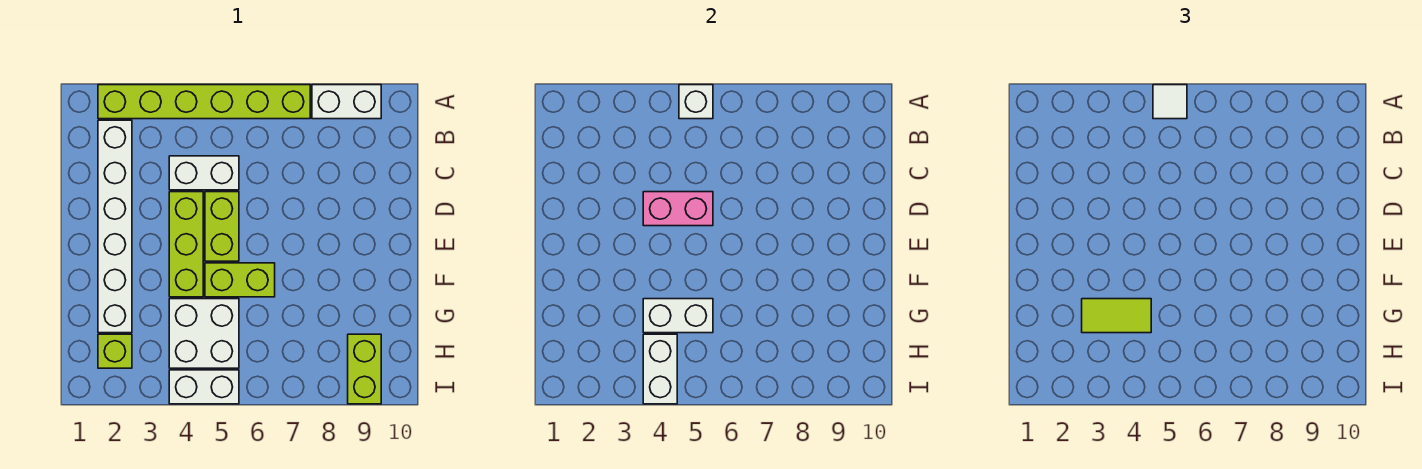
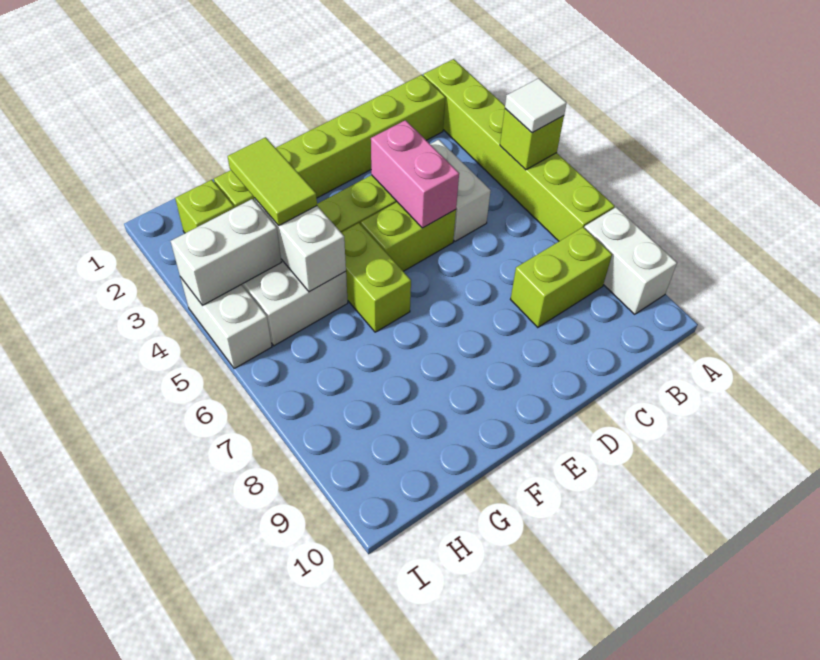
white 1x1 brick [679,85,713,119] -> lime 1x1 brick [500,109,564,170]
white 1x6 brick [98,120,132,333] -> lime 1x6 brick [214,75,445,208]
lime 1x2 brick [348,334,381,404] -> lime 1x2 brick moved to [510,227,612,327]

